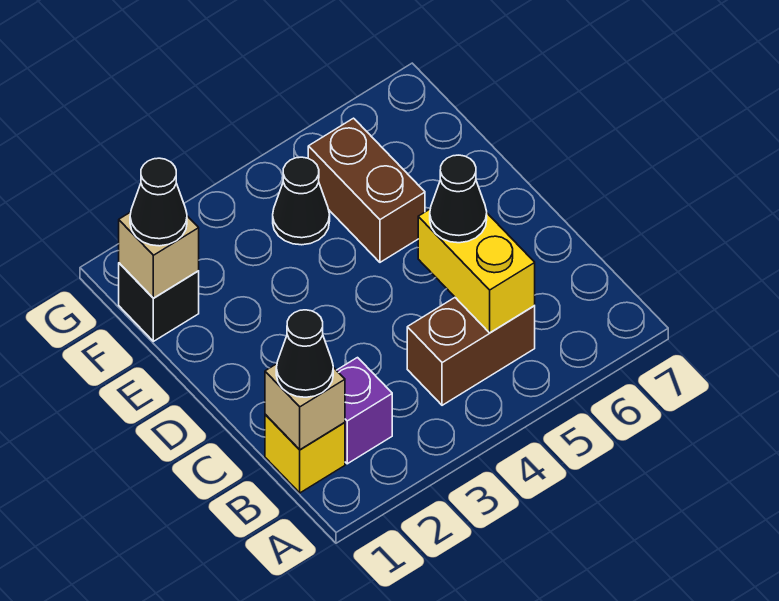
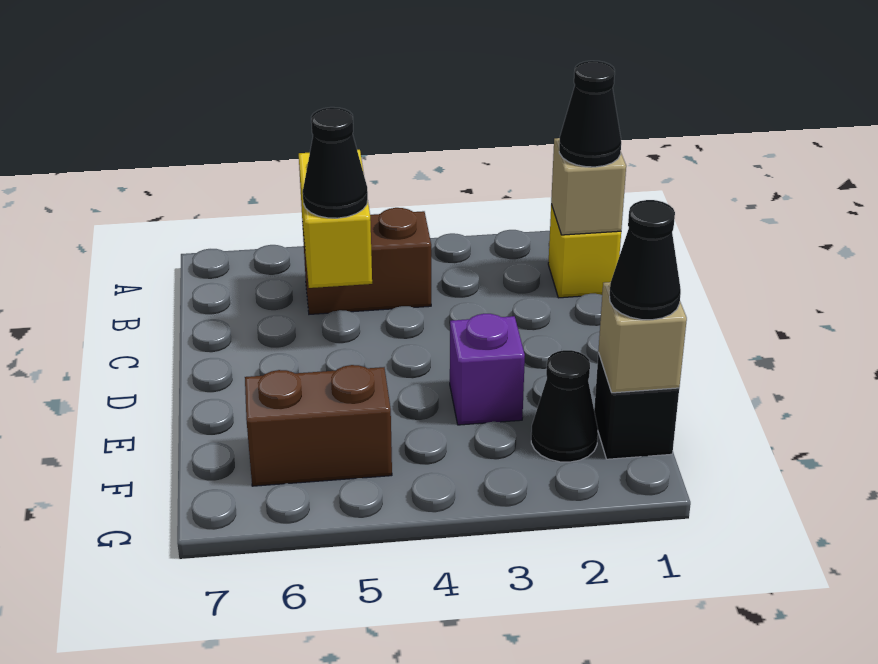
purple 1x1 brick [336,358,392,464] -> purple 1x1 brick moved to [450,314,525,425]
brown 1x2 brick [308,118,425,262] -> brown 1x2 brick turned to [245,365,392,486]
black 1x1 cone [273,157,330,245] -> black 1x1 cone moved to [531,350,598,462]

